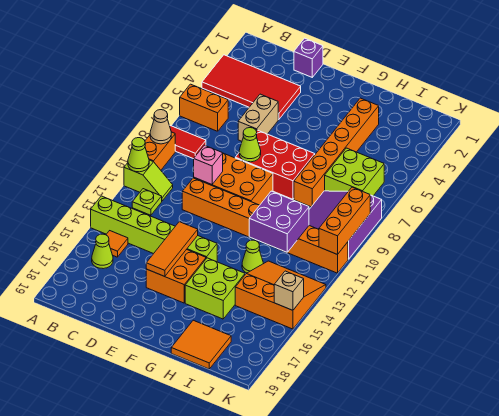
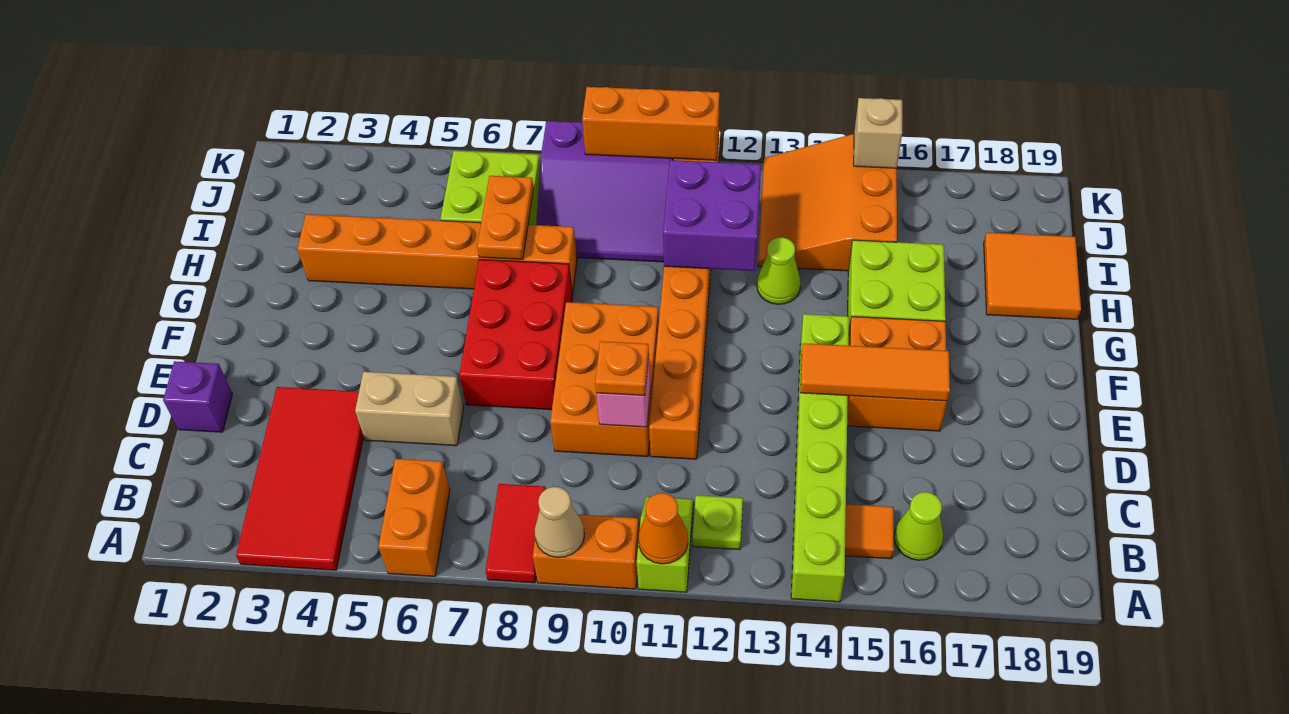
lime 1x1 cone [128,138,149,172] -> orange 1x1 cone [638,493,688,564]
none -> orange 1x1 plate [595,341,649,396]
lime 1x1 cone [239,128,261,162] -> none
none -> orange 1x2 plate [477,176,534,260]

